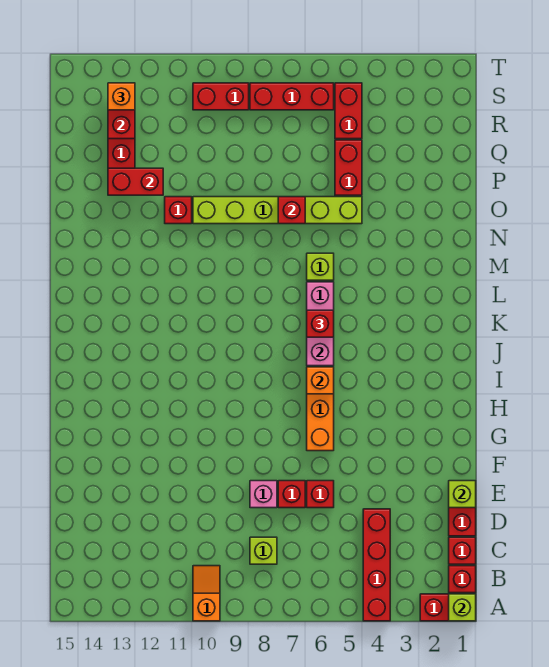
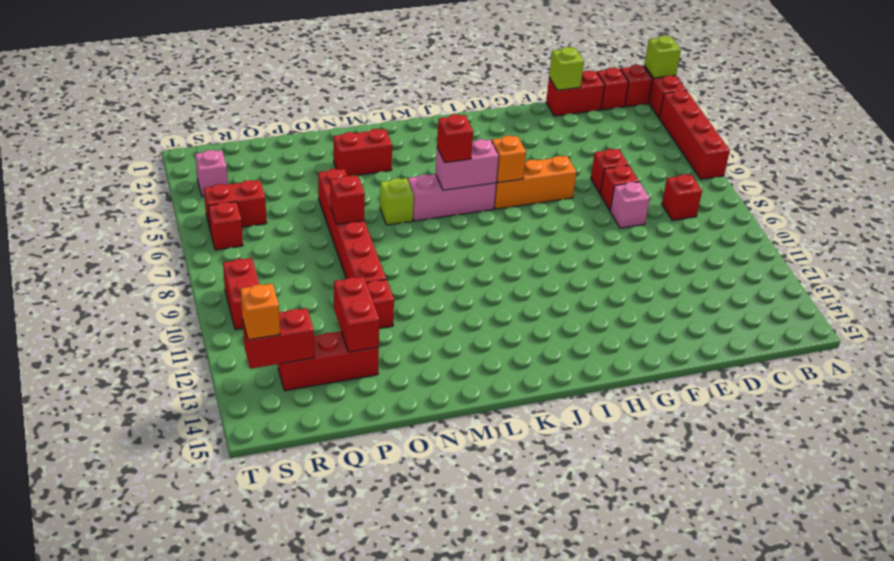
red 1x4 brick [363,509,390,621] -> red 1x4 brick turned to [659,90,730,179]
orange 1x2 slope [193,566,220,621] -> none
lime 1x1 brick [250,537,277,564] -> red 1x1 brick [662,174,702,220]
lime 1x6 brick [193,197,362,224] -> red 1x6 brick [318,169,386,283]
red 1x2 brick [335,140,362,195] -> red 1x2 brick moved to [333,129,392,176]
none -> pink 1x1 brick [195,150,228,196]
red 1x3 brick [250,83,334,110] -> red 1x1 brick [208,202,243,250]

